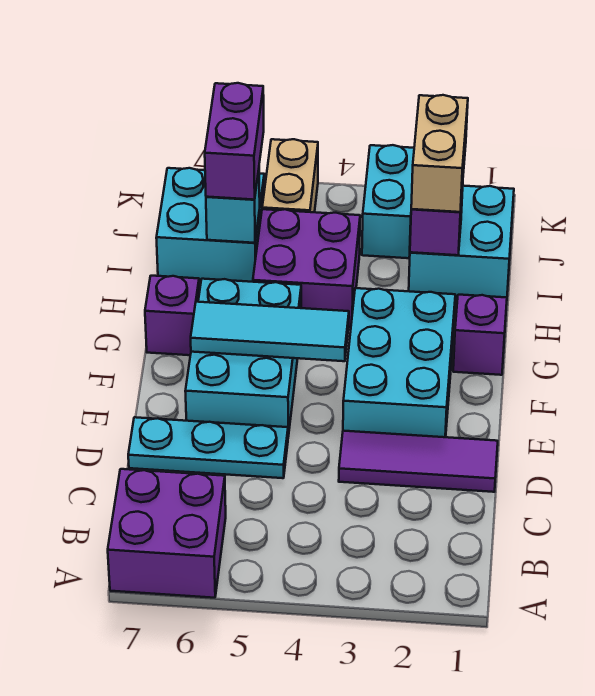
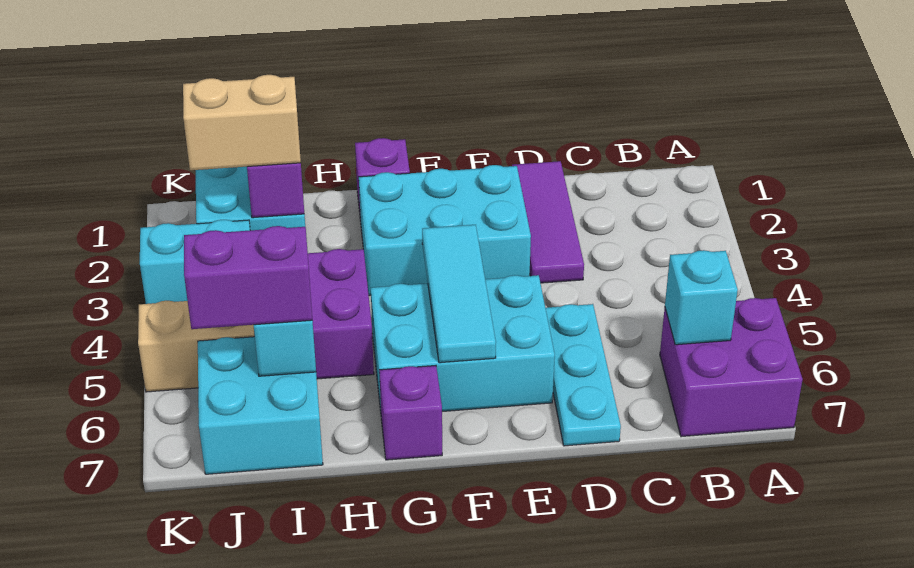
none -> cyan 1x1 brick [665,250,738,345]

